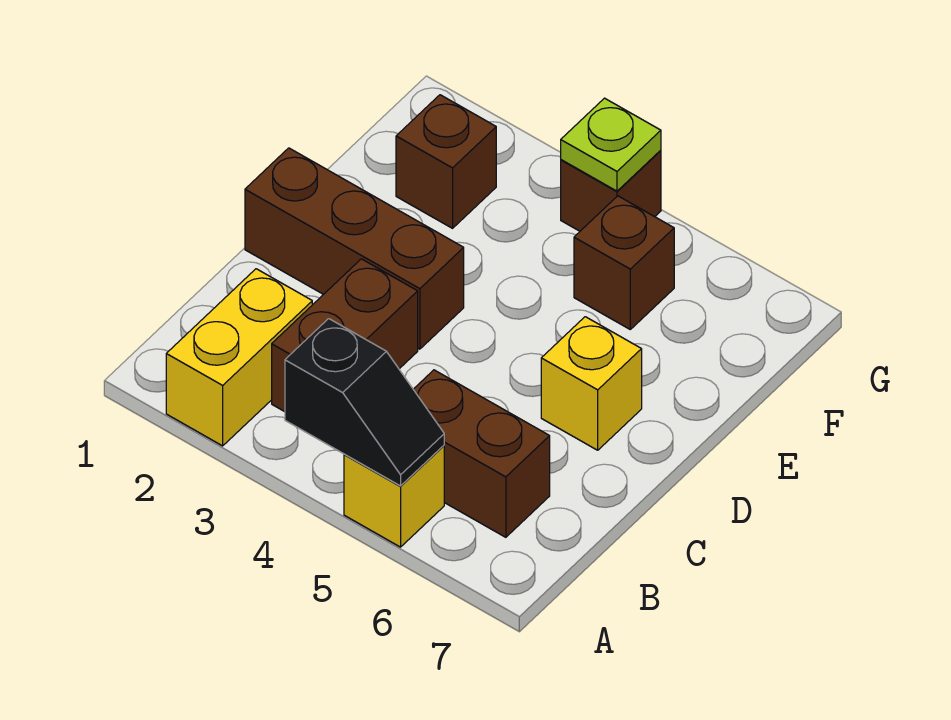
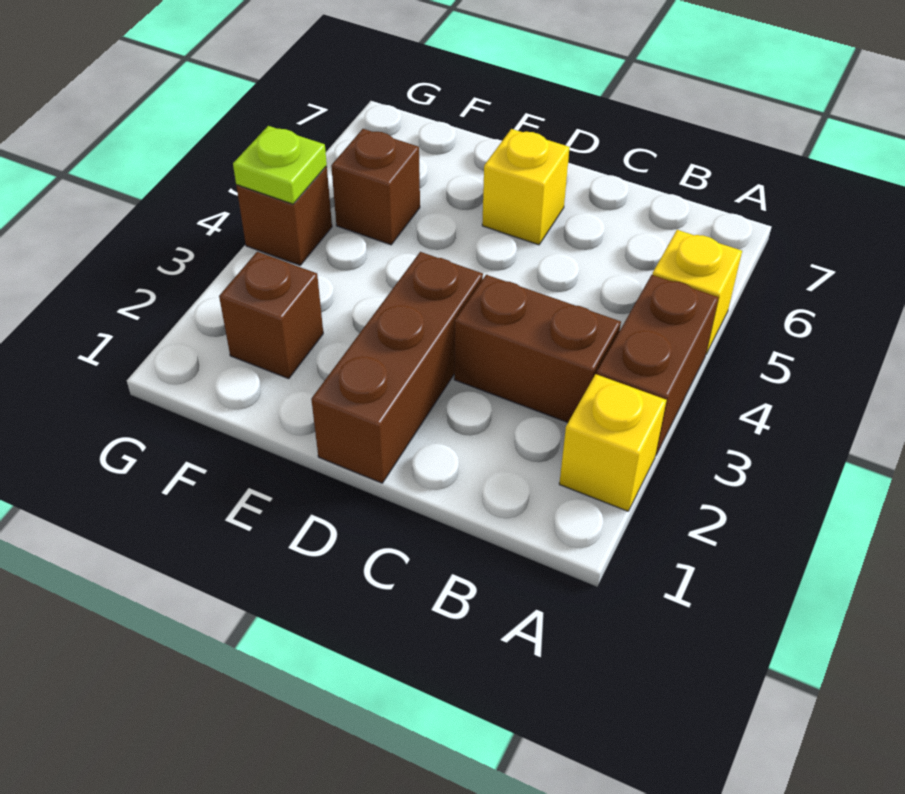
yellow 1x2 brick [166,269,312,446] -> yellow 1x1 brick [559,374,666,511]
black 1x2 slope [285,319,444,486] -> none
brown 1x2 brick [413,370,550,537] -> brown 1x2 brick moved to [597,275,719,455]

